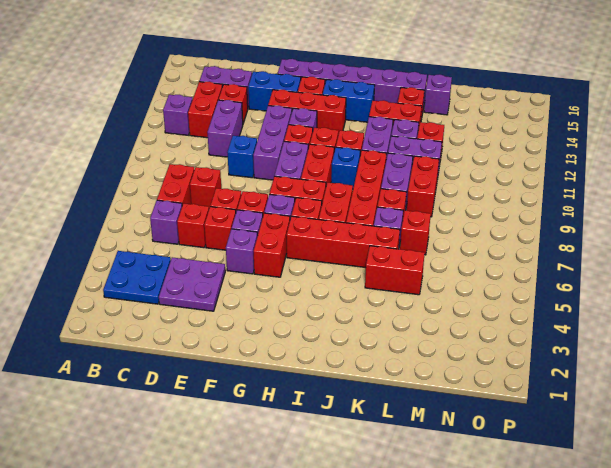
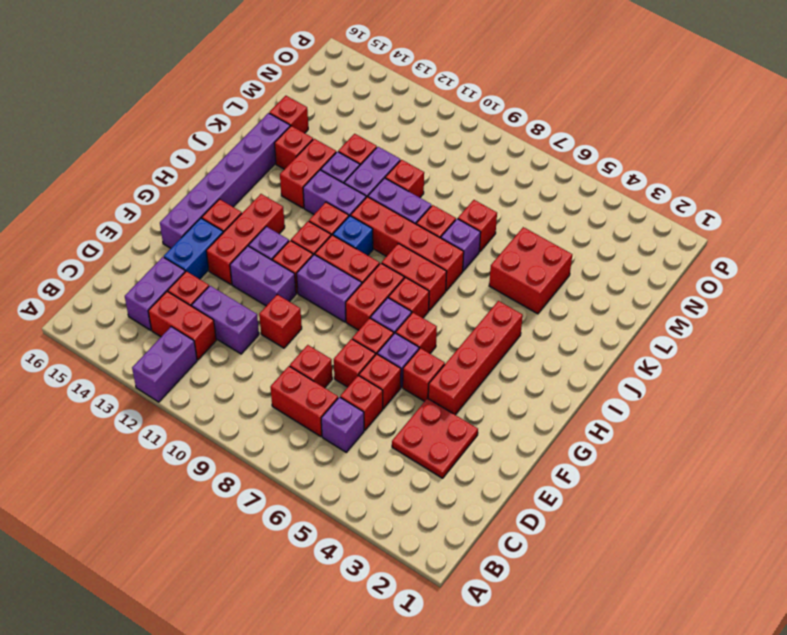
blue 2x2 plate [103,251,171,304] -> none
purple 1x1 brick [163,95,192,135] -> purple 1x2 brick [132,327,197,402]
purple 2x2 plate [159,257,225,311] -> red 2x2 plate [392,398,478,478]
blue 1x1 brick [227,136,257,178] -> red 1x1 brick [259,295,302,348]
purple 1x1 brick [226,229,258,274] -> red 1x1 brick [403,348,445,401]
purple 1x3 brick [253,106,292,180] -> purple 1x2 brick [230,246,296,306]
red 1x2 brick [254,213,290,277] -> red 1x1 brick [396,312,437,353]
red 1x4 brick [286,216,400,268] -> red 1x4 brick moved to [428,301,523,415]
blue 1x2 brick [323,79,375,122] -> none
red 1x2 brick [365,246,425,295] -> red 2x2 brick [489,227,572,314]
red 1x2 brick [407,156,439,217] -> red 1x1 brick [385,160,424,198]
purple 1x1 brick [424,74,452,115] -> red 1x1 brick [269,96,308,133]

